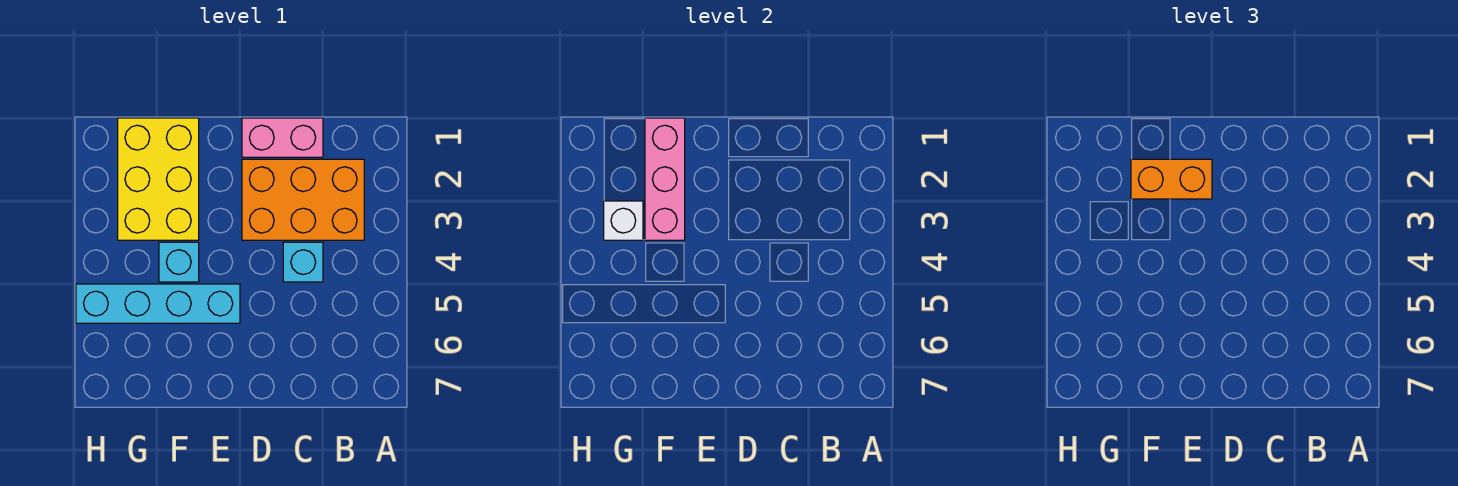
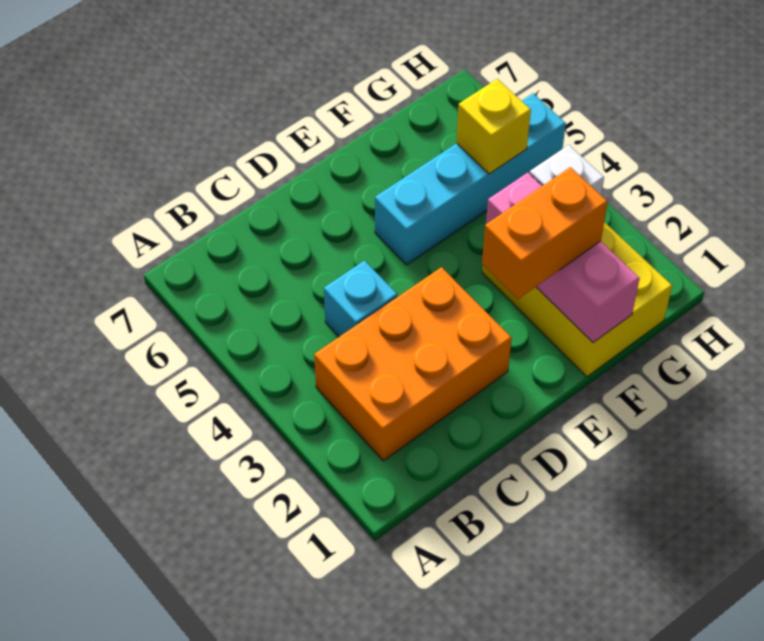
pink 1x2 brick [242,118,323,157] -> none
cyan 1x1 brick [159,242,199,282] -> none
none -> yellow 1x1 brick [456,79,531,174]

